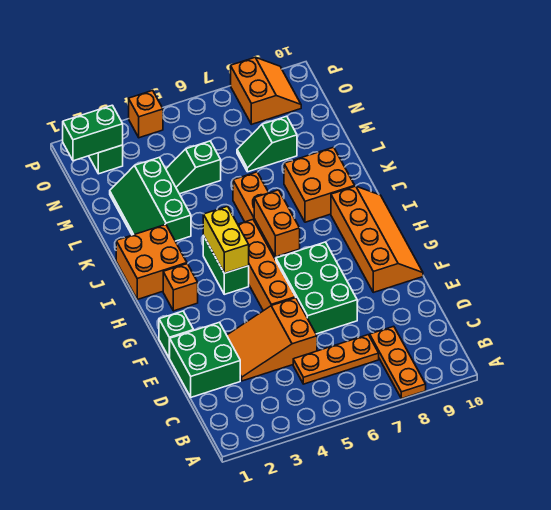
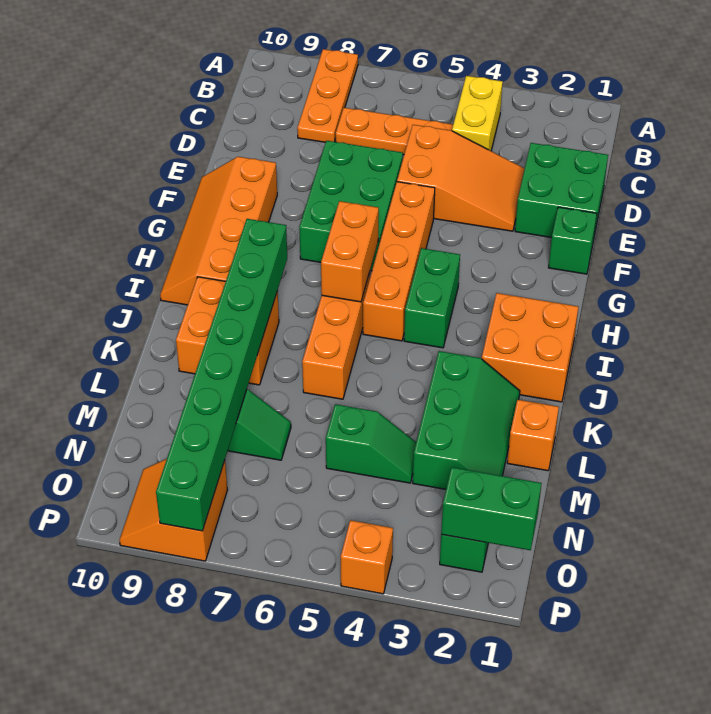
orange 1x1 brick [163,264,198,311] -> orange 1x1 brick moved to [507,400,559,471]
yellow 1x2 brick [203,206,249,273] -> yellow 1x2 brick moved to [452,76,503,151]
none -> green 1x8 brick [156,219,287,531]

